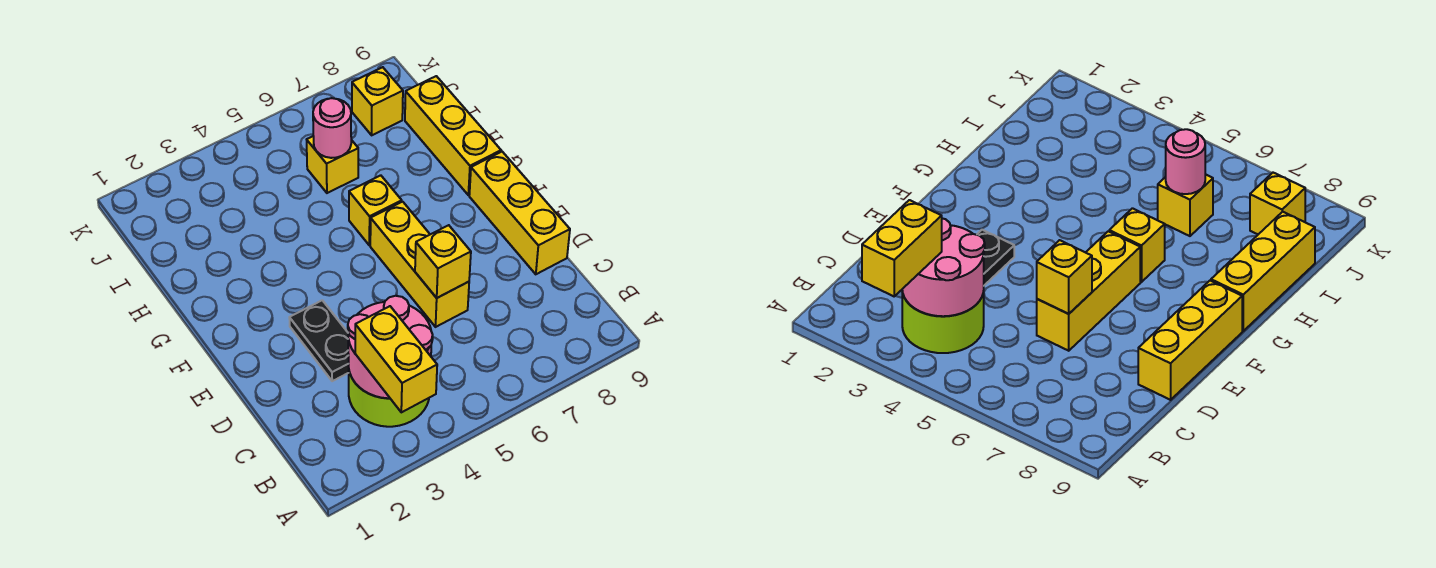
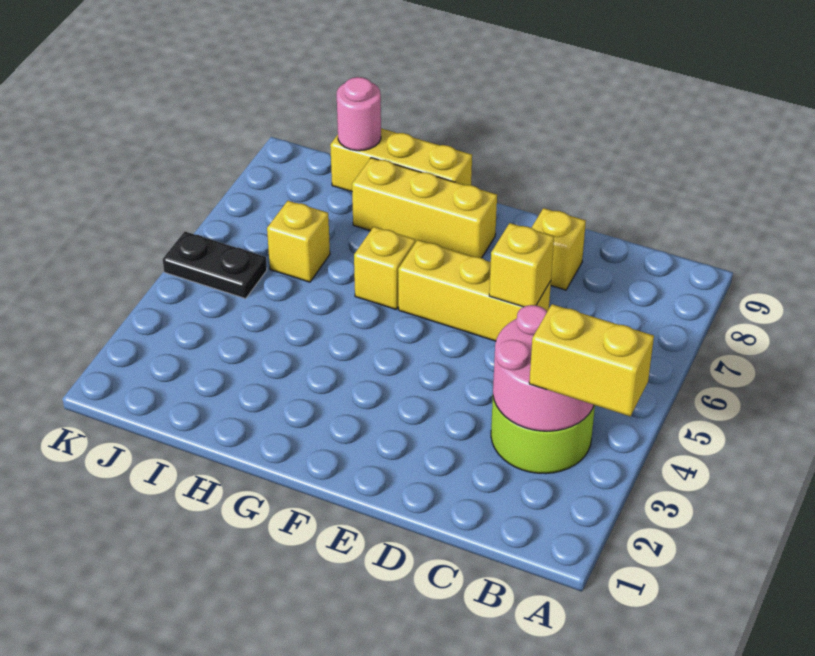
black 1x2 plate [289,300,349,381] -> black 1x2 plate moved to [163,232,267,299]
yellow 1x3 brick [469,152,570,274] -> yellow 1x3 brick moved to [352,158,497,258]
pink 1x1 round brick [313,98,351,158] -> pink 1x1 round brick moved to [337,77,381,151]
yellow 1x1 brick [352,67,403,135] -> yellow 1x1 brick moved to [531,208,586,290]

